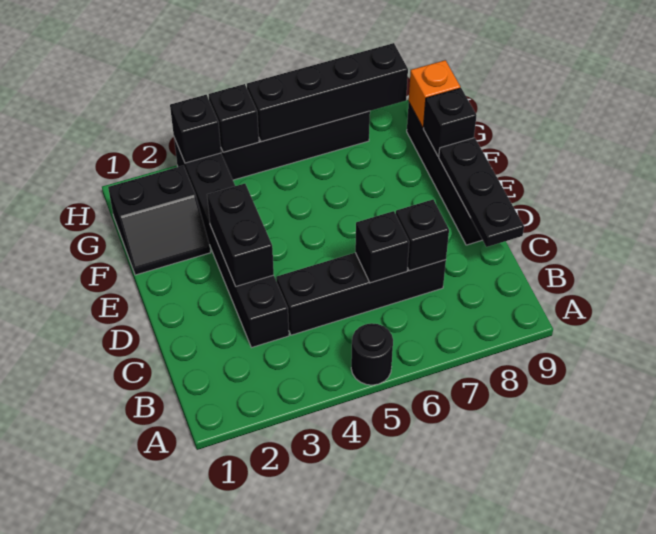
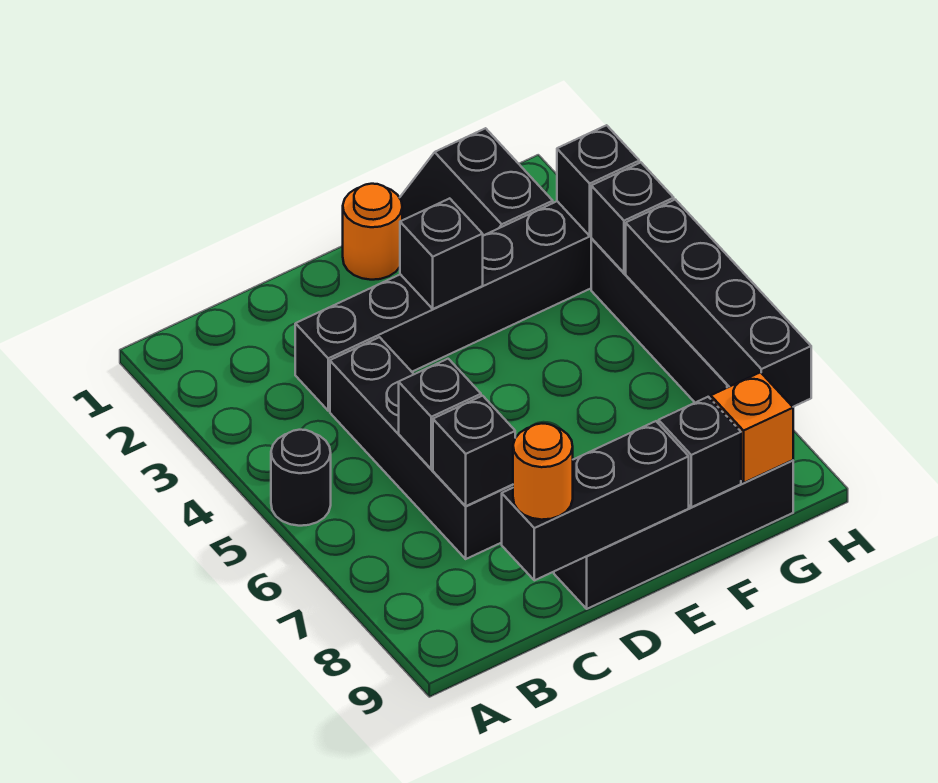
black 1x3 plate [439,138,524,247] -> black 1x3 brick [502,421,689,580]
none -> orange 1x1 round brick [513,424,573,520]
black 1x2 brick [207,184,274,286] -> black 1x1 brick [400,198,483,309]
none -> orange 1x1 round brick [343,184,402,280]

